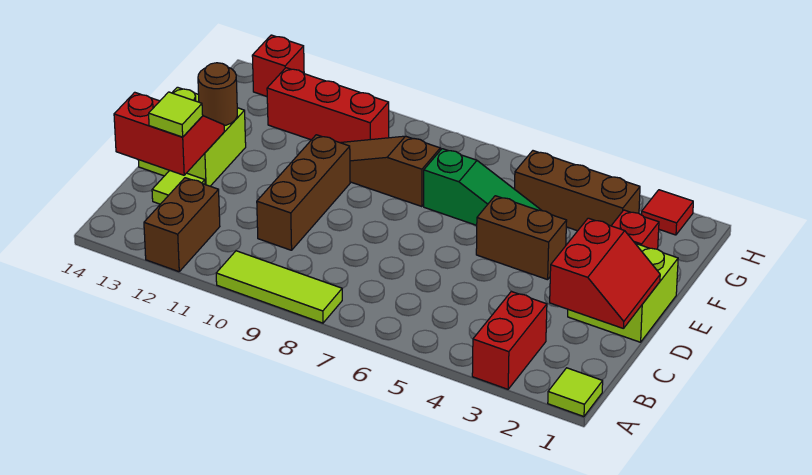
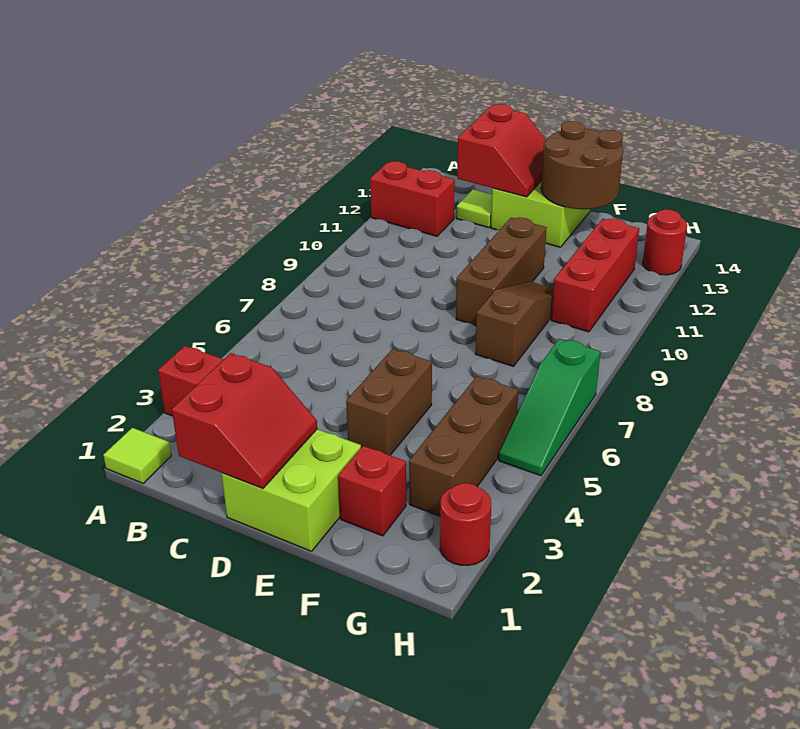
lime 1x3 tile [216,251,342,323] -> none
brown 1x2 brick [144,178,220,272] -> red 1x2 brick [370,161,455,236]
red 2x2 slope [550,218,660,329] -> red 2x2 slope turned to [172,353,317,488]
brown 1x3 brick [257,135,350,250] -> brown 1x3 brick turned to [456,218,547,325]
lime 1x1 tile [149,92,203,137] -> none
brown 1x1 round brick [198,63,237,126] -> brown 2x2 round brick [541,121,623,209]
green 1x3 slope [424,149,542,225] -> green 1x3 slope moved to [499,339,600,476]
red 1x1 tile [642,190,693,235] -> red 1x1 round brick [440,483,491,565]
red 1x1 brick [252,35,304,96] -> red 1x1 round brick [643,209,687,275]

